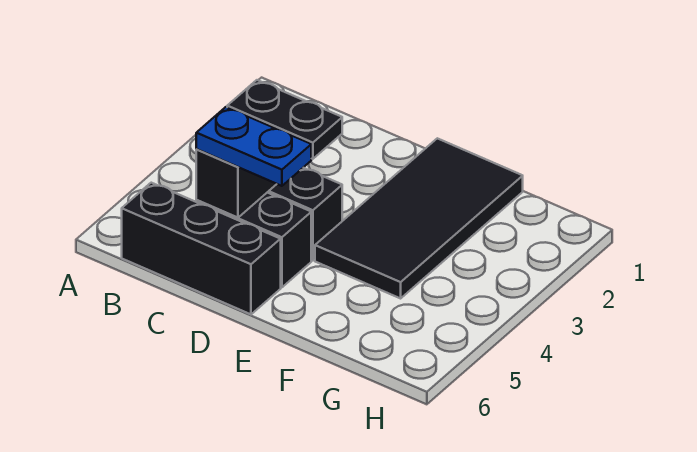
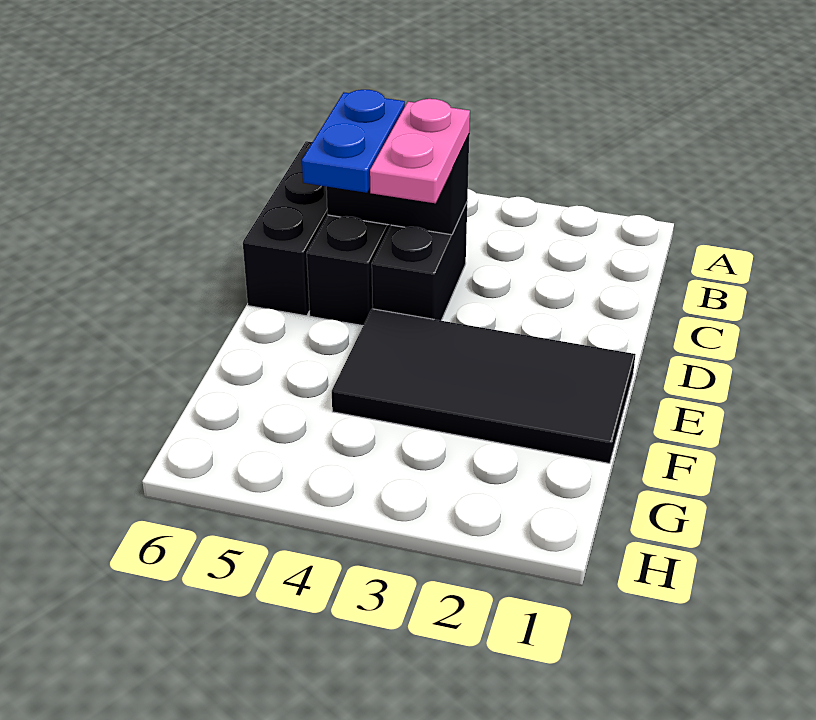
black 1x2 plate [227,80,342,159] -> pink 1x2 plate [370,99,470,203]

